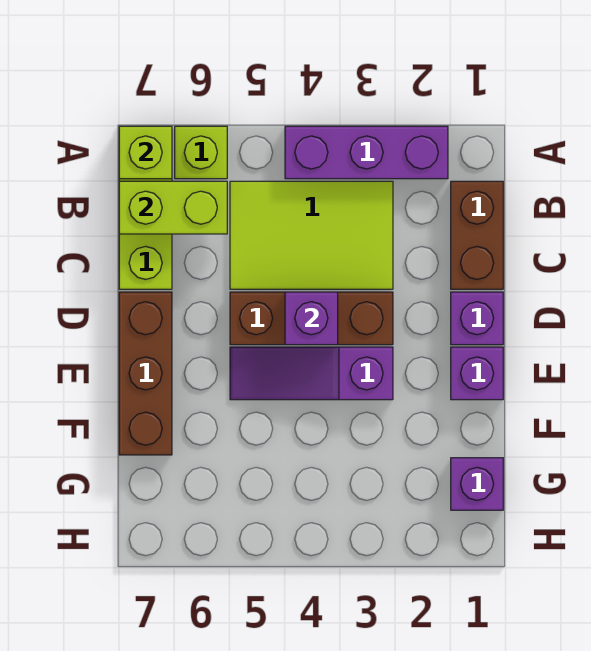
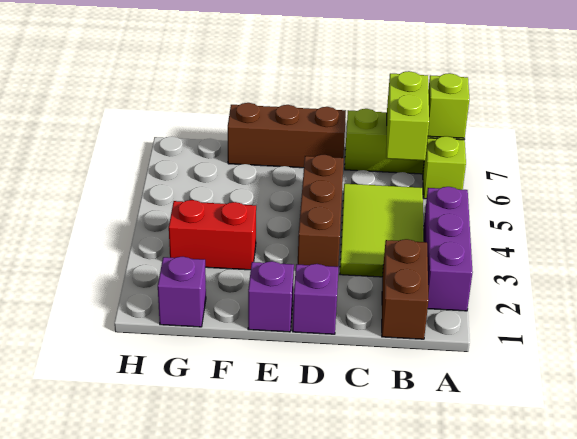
brown 1x2 brick [451,181,503,289] -> brown 1x2 brick turned to [382,239,429,339]
purple 1x1 brick [285,292,338,345] -> none
purple 1x3 slope [230,347,393,400] -> none
none -> red 1x2 brick [169,200,256,270]

